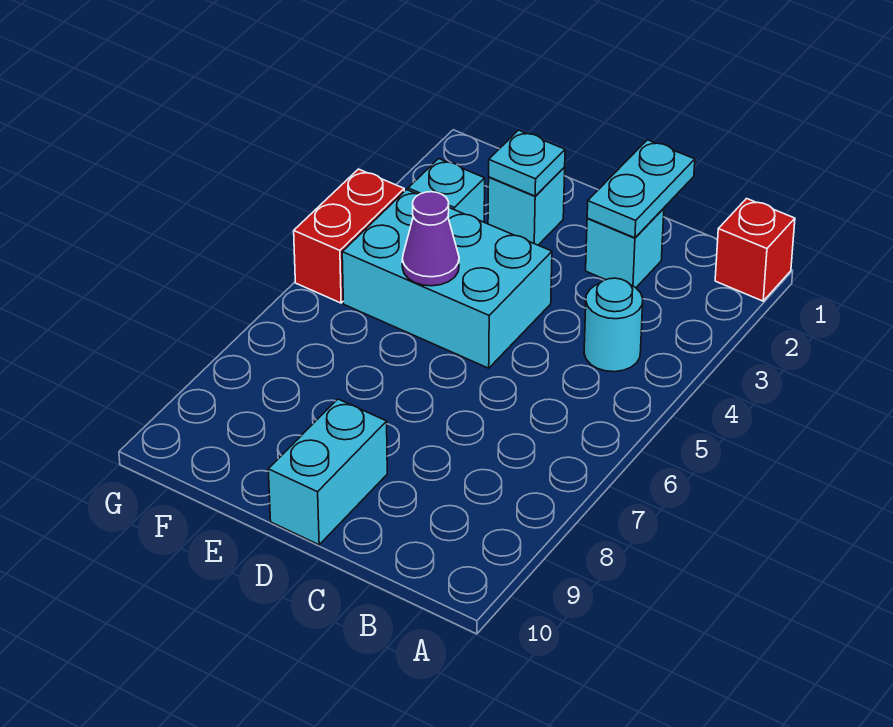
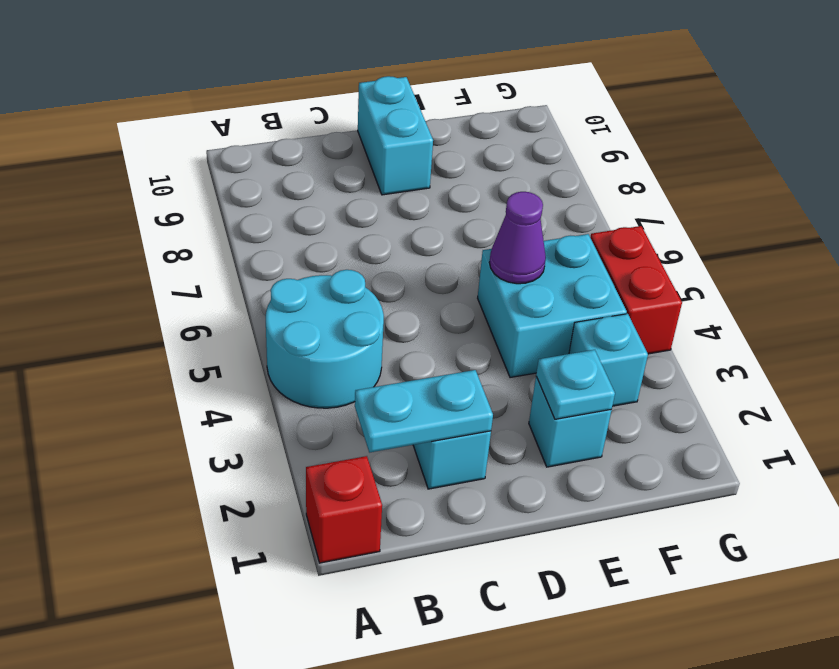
cyan 1x1 round brick [584,278,643,372] -> cyan 2x2 round brick [266,270,384,408]
cyan 1x2 plate [587,140,695,238] -> cyan 1x2 plate turned to [355,370,493,453]
cyan 2x3 brick [342,190,552,368] -> cyan 2x2 brick [478,234,627,378]

